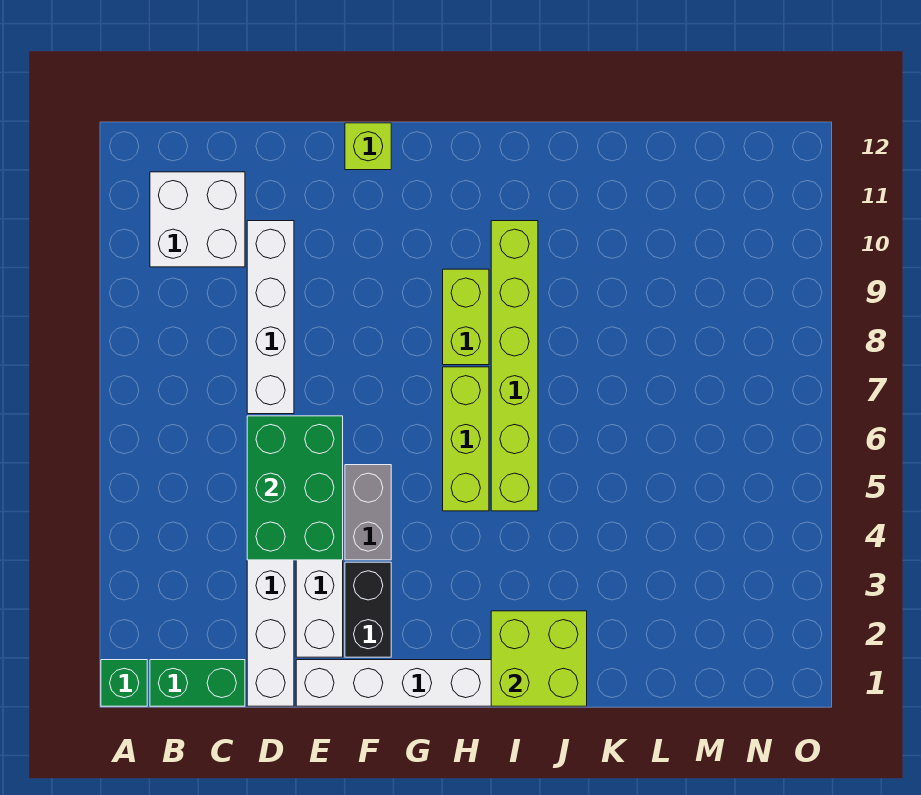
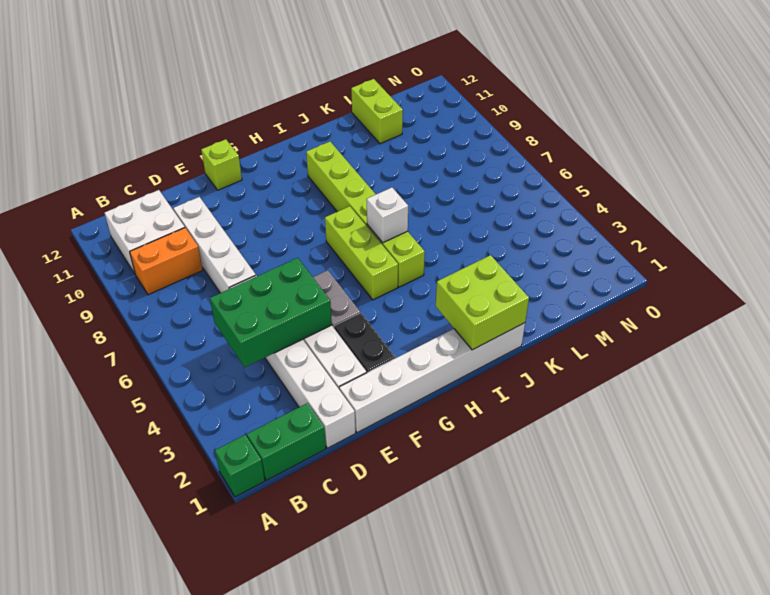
none -> orange 1x2 brick [130,228,203,295]
green 2x3 brick [247,416,343,560] -> green 2x3 brick turned to [210,258,332,367]
lime 1x2 brick [443,269,489,365] -> lime 1x2 brick moved to [351,79,403,144]
none -> white 1x1 brick [367,188,408,243]

